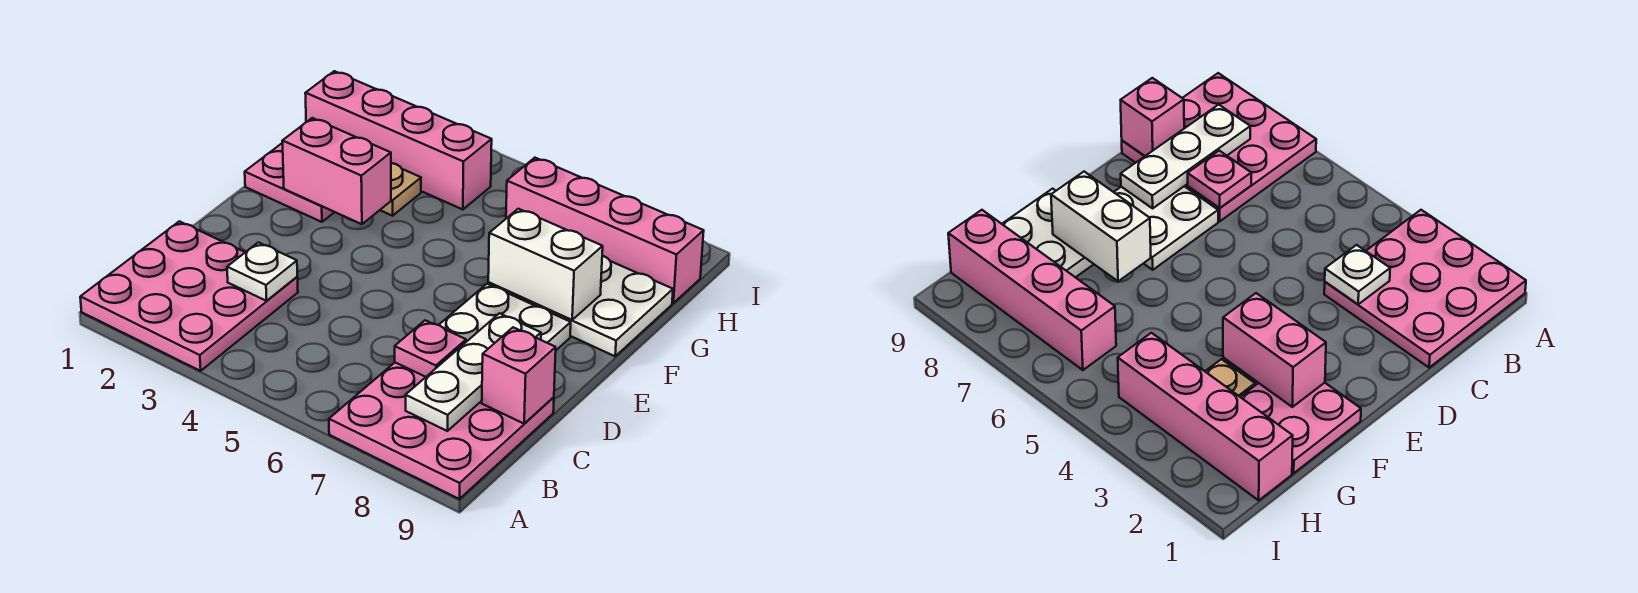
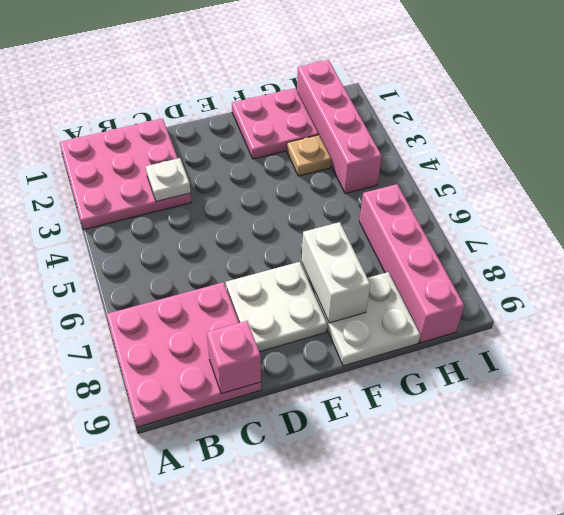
white 1x3 plate [406,313,541,431] -> none
pink 1x1 plate [395,320,466,377] -> none
pink 1x2 brick [282,118,391,224] -> none

